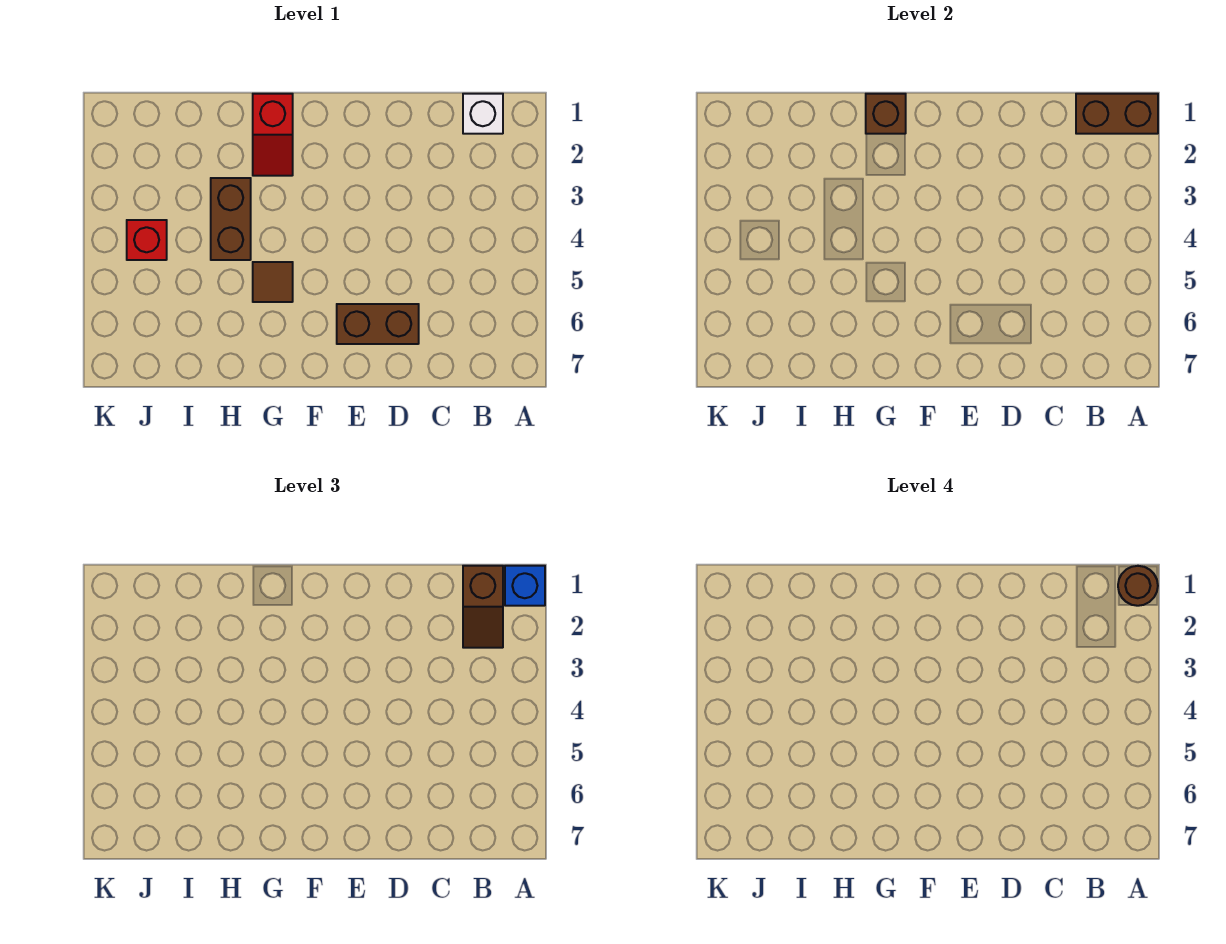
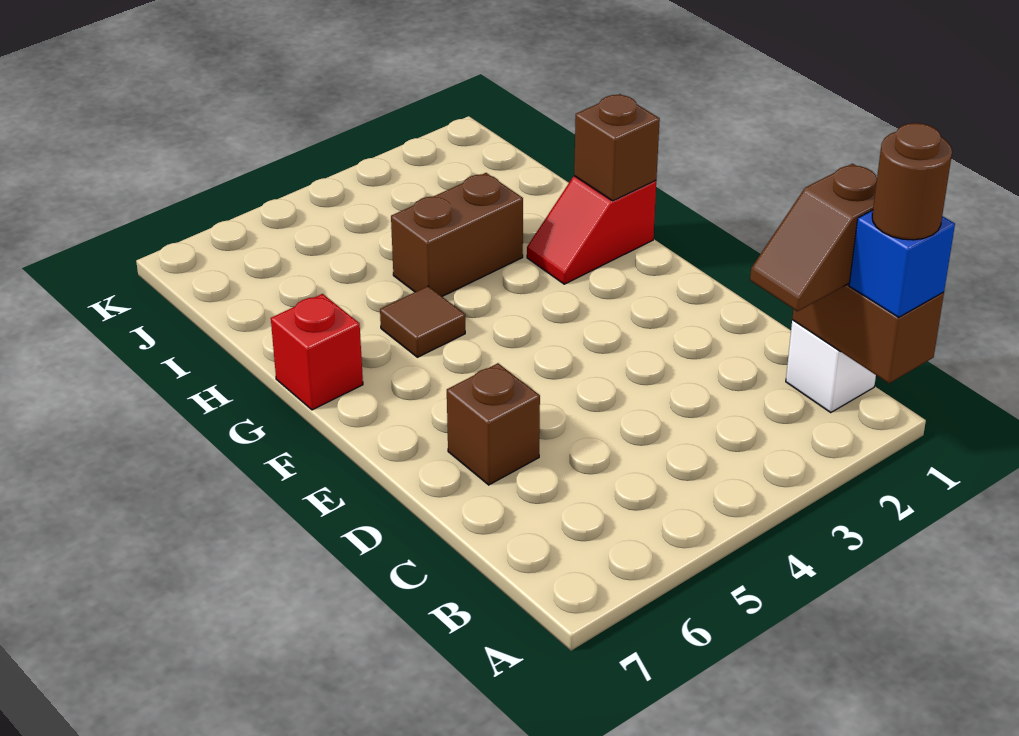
brown 1x2 brick [337,304,419,344] -> brown 1x1 brick [447,363,540,485]
red 1x1 brick [127,220,167,260] -> red 1x1 brick moved to [271,294,363,410]

